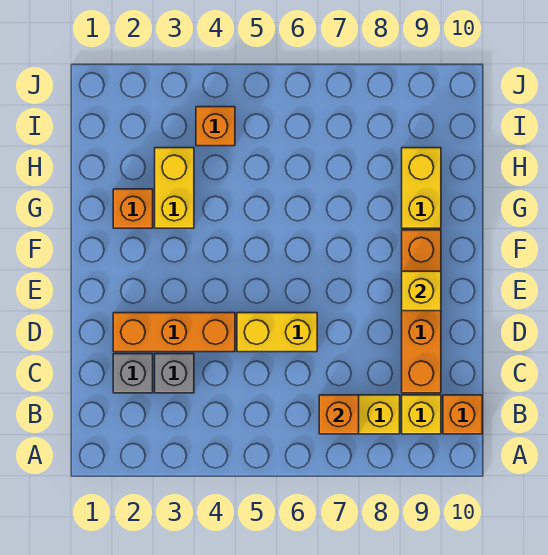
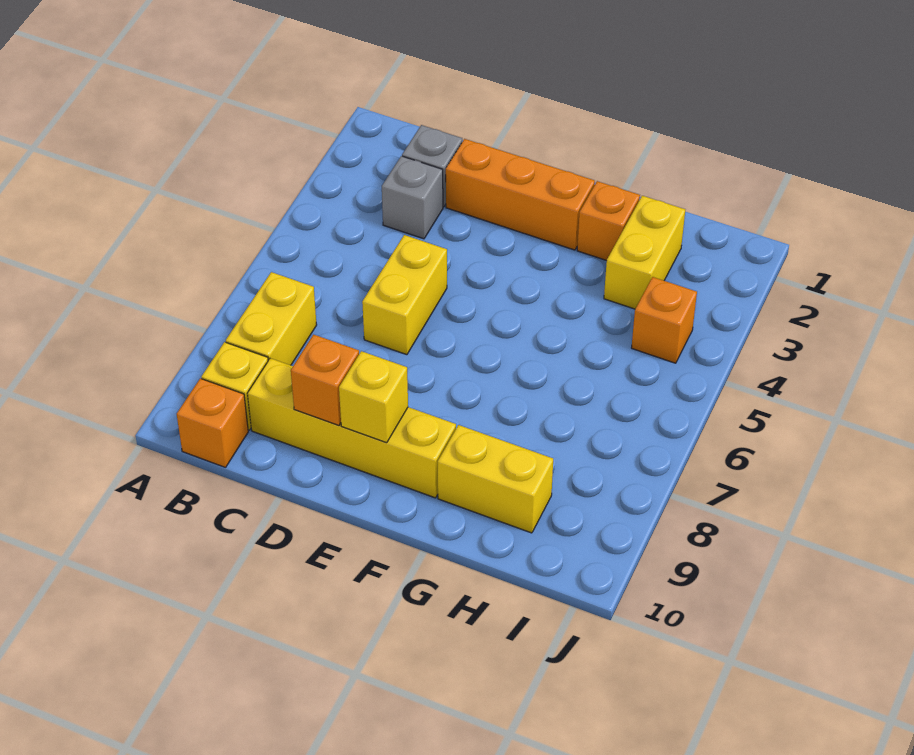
orange 1x1 brick [319,395,359,434] -> orange 1x1 brick moved to [291,335,359,426]
orange 1x4 brick [402,230,441,393] -> yellow 1x4 brick [248,358,456,498]
orange 1x3 brick [113,313,235,352] -> orange 1x3 brick turned to [446,139,595,250]
yellow 1x2 brick [155,148,194,228] -> yellow 1x2 brick turned to [604,196,685,309]

